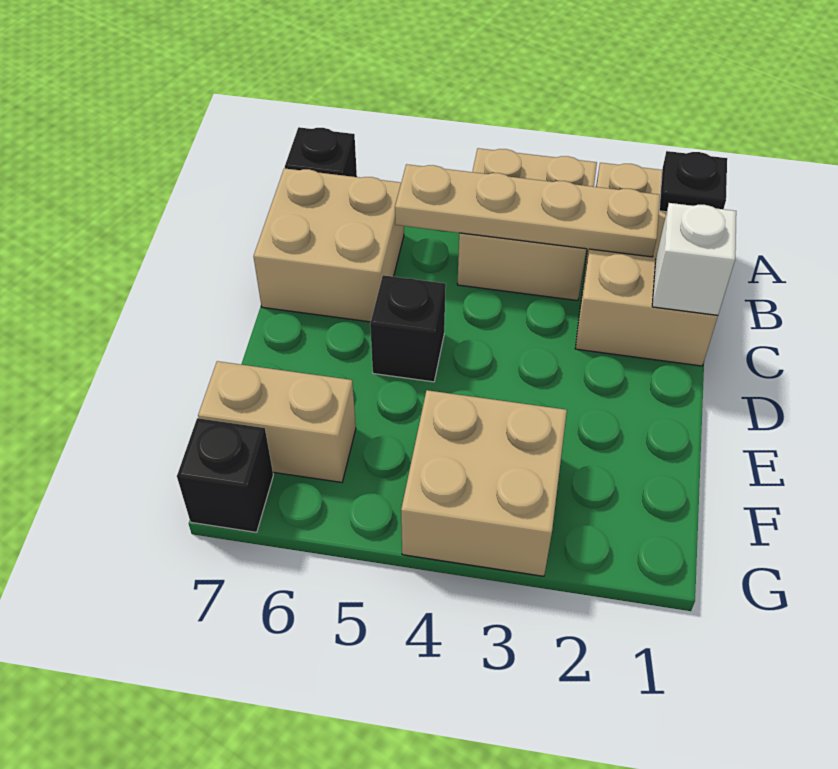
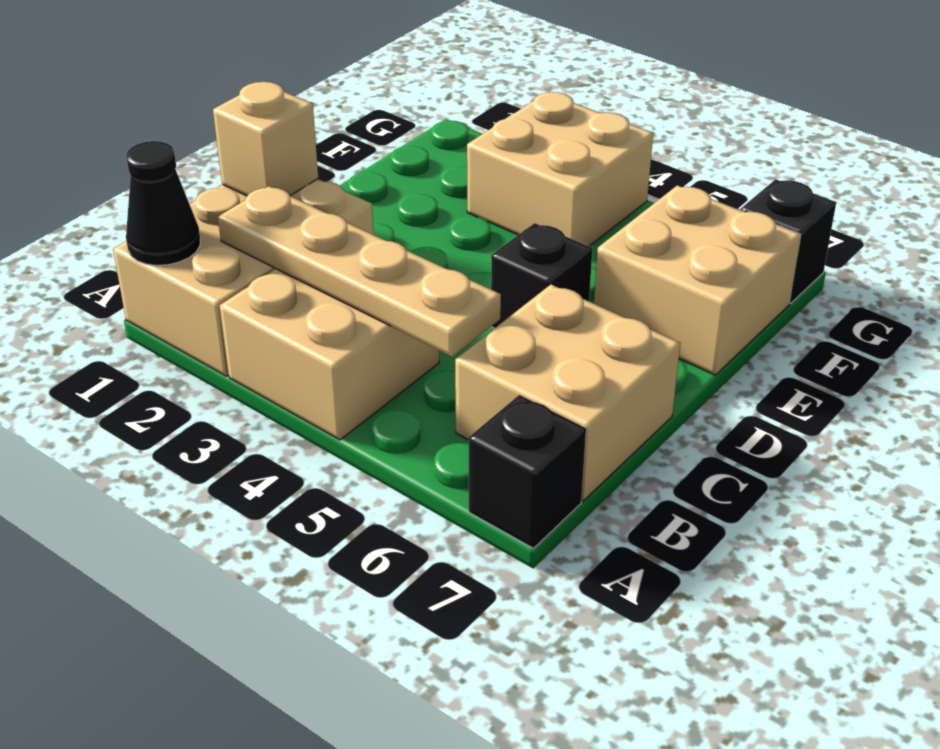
black 1x1 plate [659,151,727,212] -> black 1x1 cone [126,141,200,266]
white 1x1 brick [652,203,736,315] -> tan 1x1 brick [213,82,318,196]
tan 1x2 brick [198,361,356,482] -> tan 2x2 brick [594,186,801,375]

